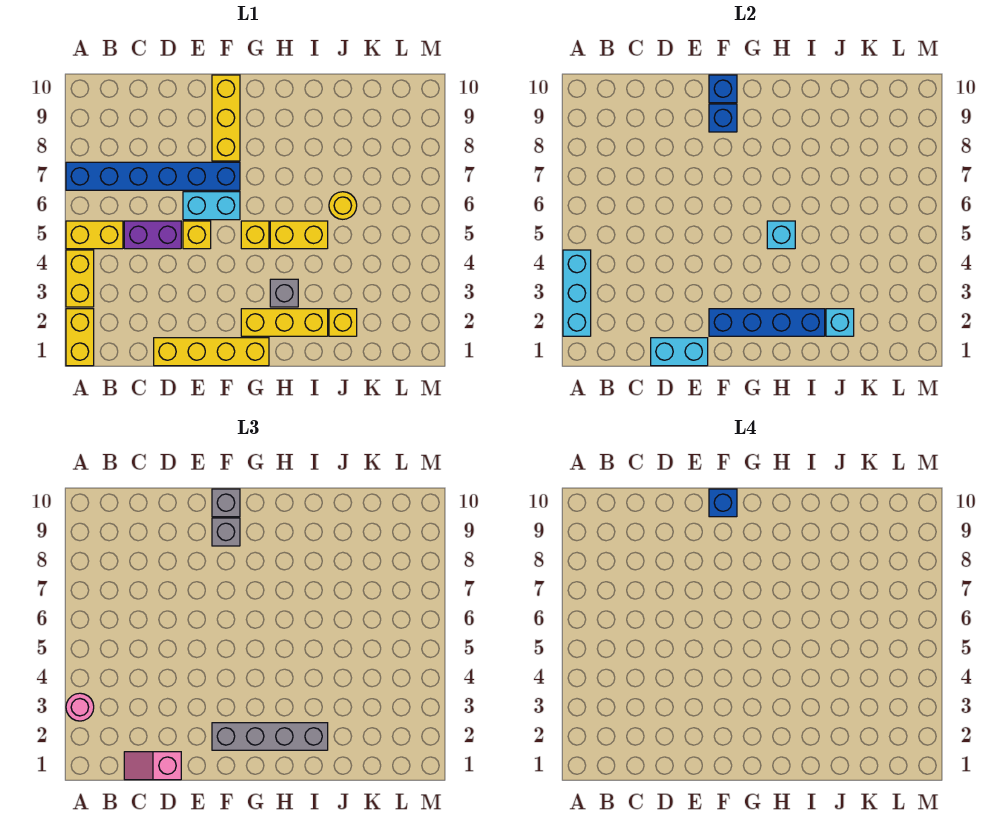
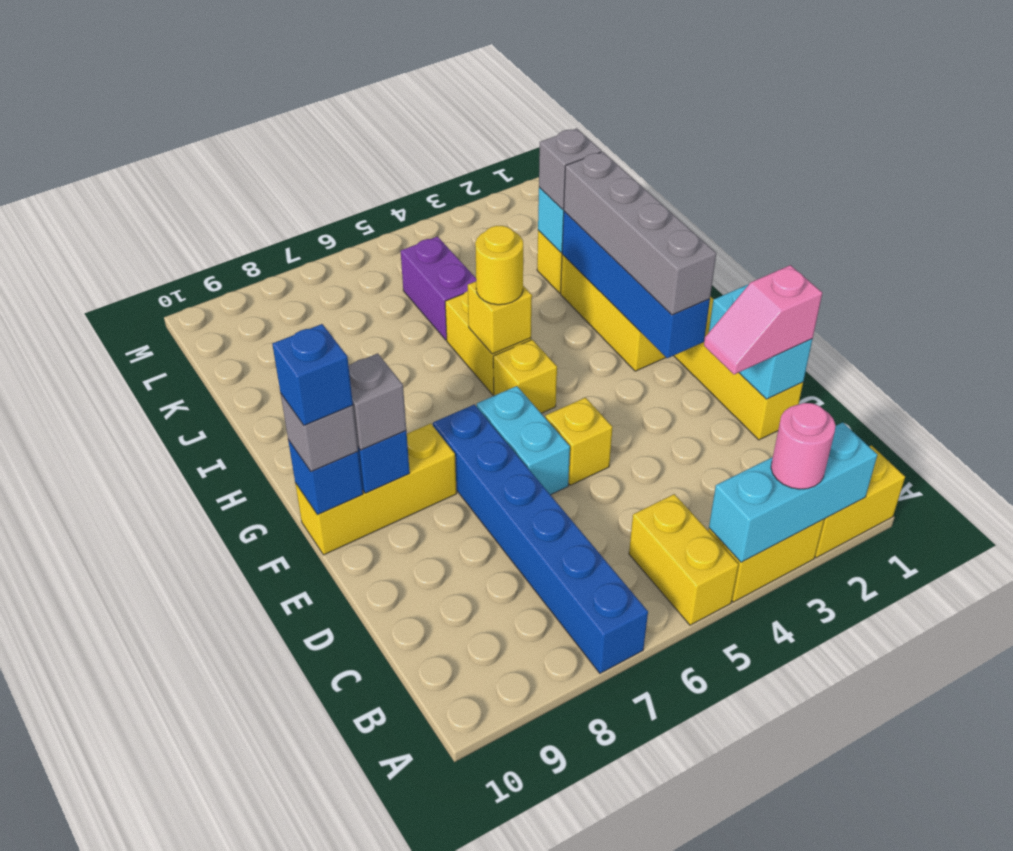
pink 1x2 slope [124,752,181,780] -> pink 1x2 slope turned to [704,265,822,374]
purple 1x2 brick [124,221,181,249] -> purple 1x2 brick moved to [401,237,476,340]
grey 1x1 brick [270,279,298,307] -> grey 1x1 brick moved to [539,128,601,209]
cyan 1x1 brick [767,221,795,249] -> yellow 1x1 brick [468,281,532,354]
yellow 1x1 round brick [329,192,357,219] -> yellow 1x1 round brick moved to [475,226,523,305]

